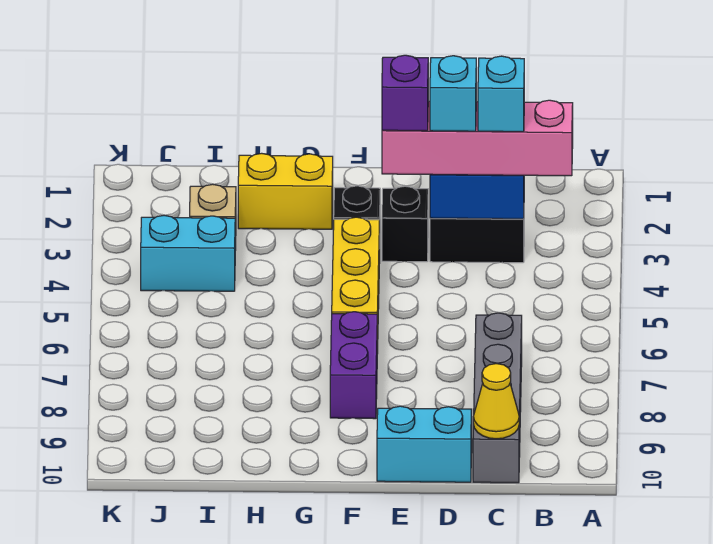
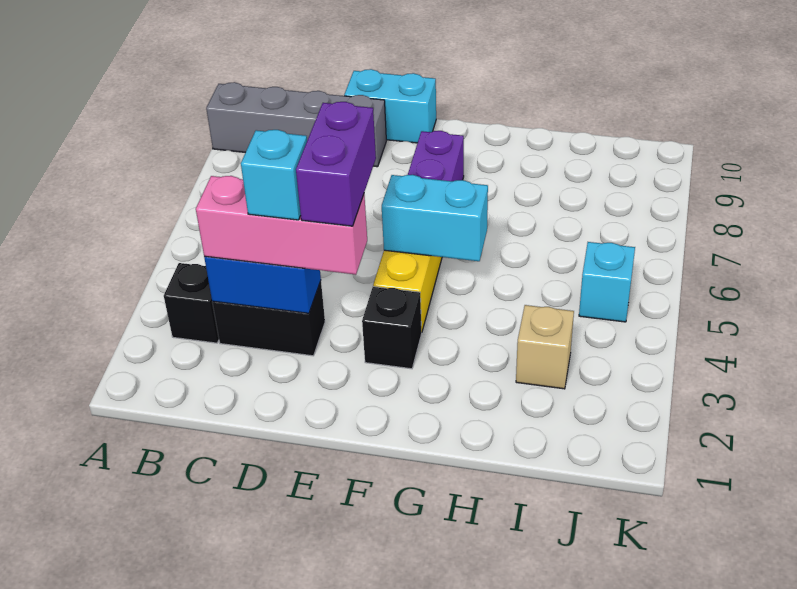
pink 1x4 brick [382,100,573,176] -> pink 1x3 brick [196,176,367,275]
cyan 1x1 brick [478,56,524,132] -> cyan 1x1 brick moved to [579,242,635,322]
grey 1x4 brick [473,313,522,483] -> grey 1x4 brick turned to [206,82,386,167]
yellow 1x1 cone [473,364,519,439] -> none
black 1x1 brick [382,186,428,262] -> black 1x1 brick moved to [164,263,219,343]
purple 1x1 brick [382,55,428,131] -> purple 1x2 brick [296,102,376,226]
yellow 1x2 brick [238,153,333,229] -> none
cyan 1x2 brick [141,215,235,291] -> cyan 1x2 brick moved to [382,175,488,261]

